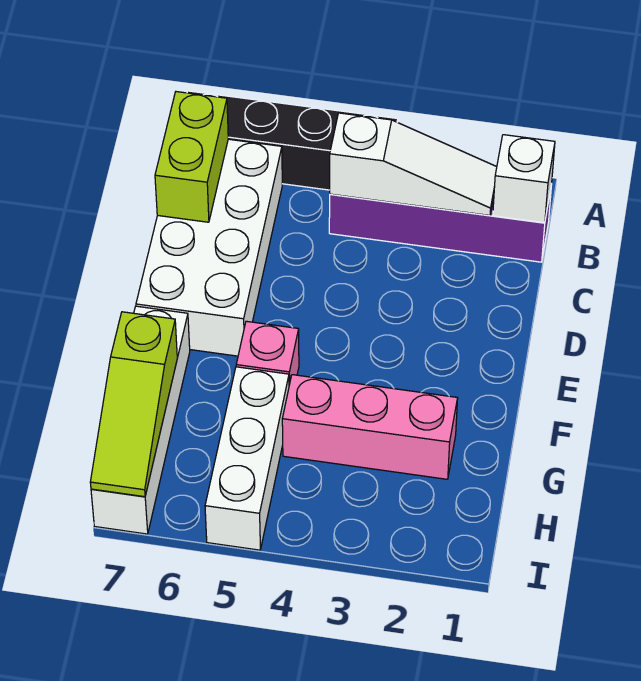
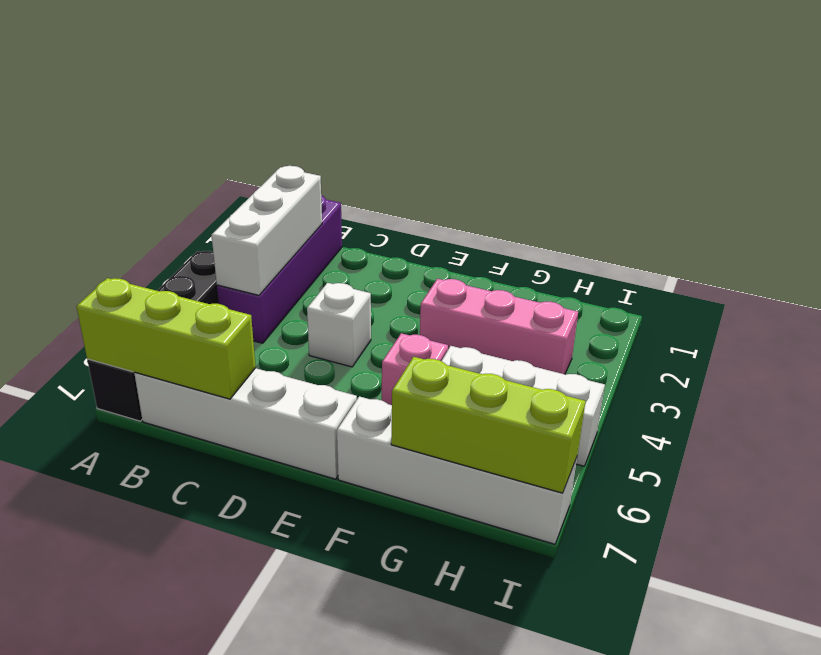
white 1x1 brick [493,135,555,223] -> white 1x1 brick moved to [307,283,371,367]
white 1x3 slope [330,113,497,215] -> white 1x3 brick [212,166,322,295]
white 2x4 brick [136,139,282,356] -> white 1x4 brick [134,368,357,479]
lime 1x2 brick [155,92,228,222] -> lime 1x3 brick [76,278,256,399]
pink 1x3 brick [282,375,458,479] -> pink 1x3 brick turned to [420,279,578,374]
lime 1x3 slope [90,312,177,497] -> lime 1x3 brick [391,357,586,493]

